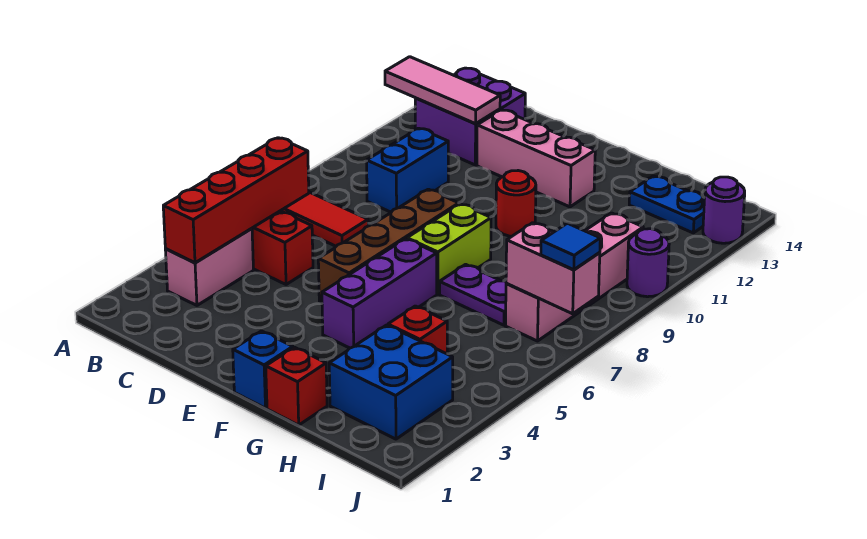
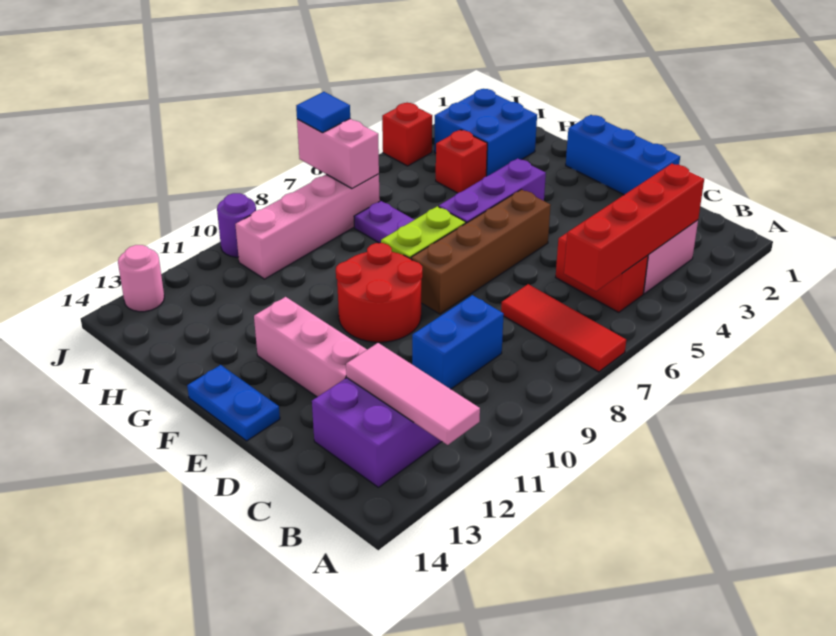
blue 1x1 brick [233,331,293,408] -> blue 1x3 brick [566,115,680,195]
red 1x1 round brick [496,171,536,236] -> red 2x2 round brick [336,243,422,342]
red 1x1 brick [266,347,327,425] -> red 1x1 brick moved to [382,103,432,166]
blue 1x2 plate [629,176,705,233] -> blue 1x2 plate moved to [187,365,280,441]
purple 1x1 round brick [703,177,745,243] -> pink 1x1 round brick [118,245,164,312]

